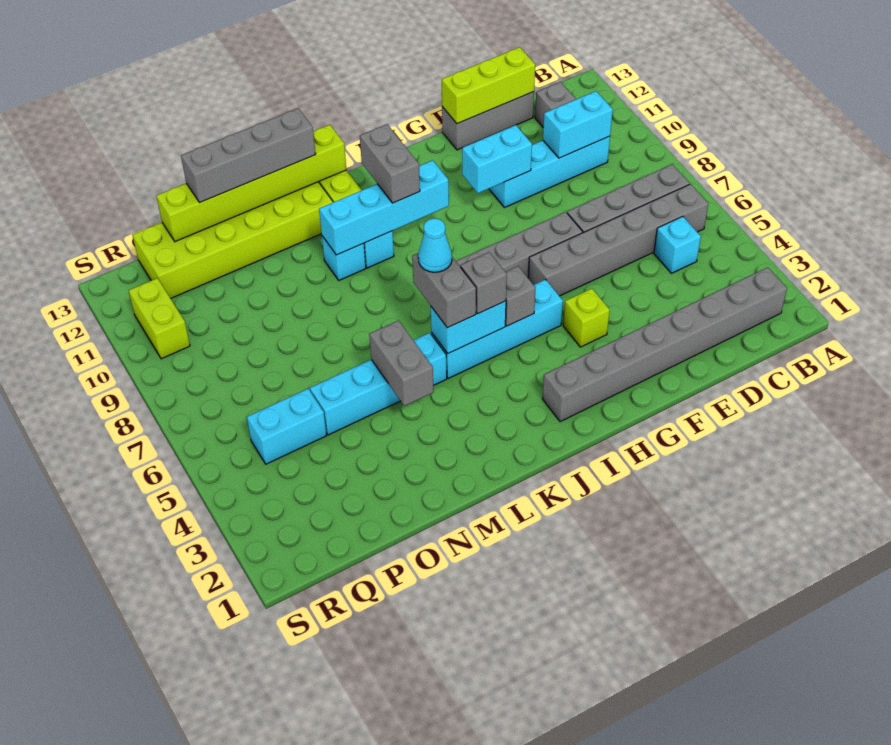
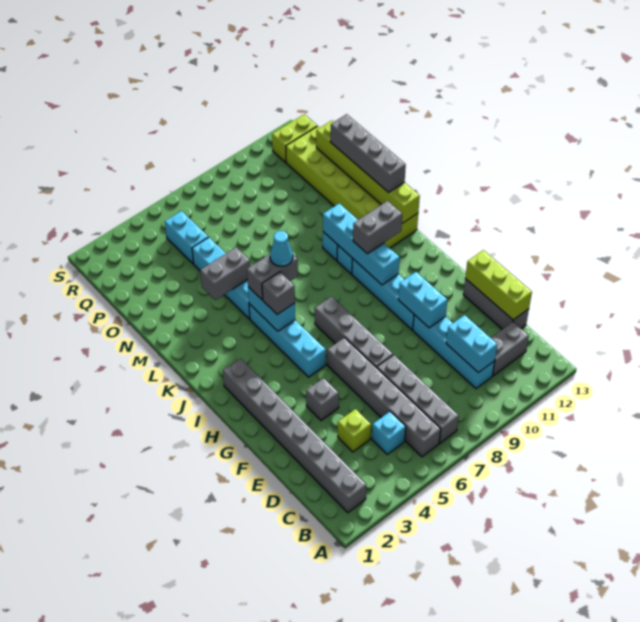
lime 1x1 brick [563,289,610,347] -> lime 1x1 brick moved to [338,409,371,452]
none -> cyan 1x4 brick [352,258,414,330]
grey 1x1 brick [505,266,535,326] -> grey 1x1 brick moved to [306,378,339,421]
lime 1x2 brick [129,278,190,359] -> lime 1x2 brick moved to [272,114,317,162]

